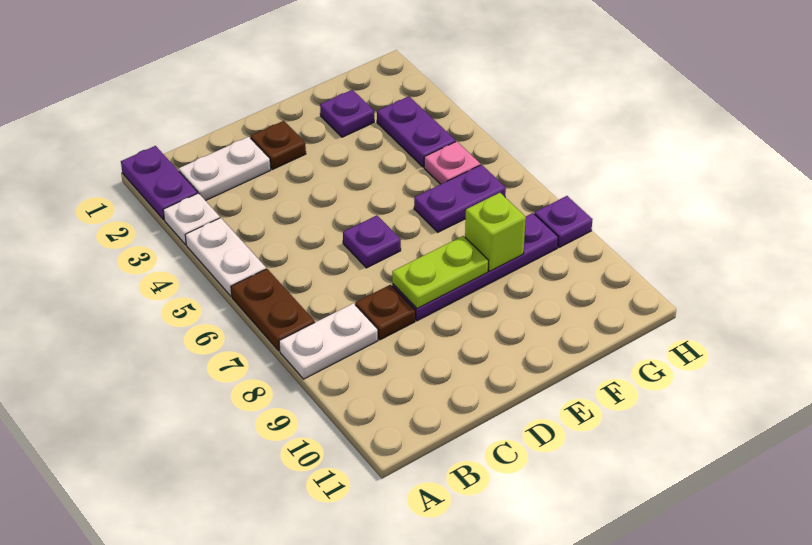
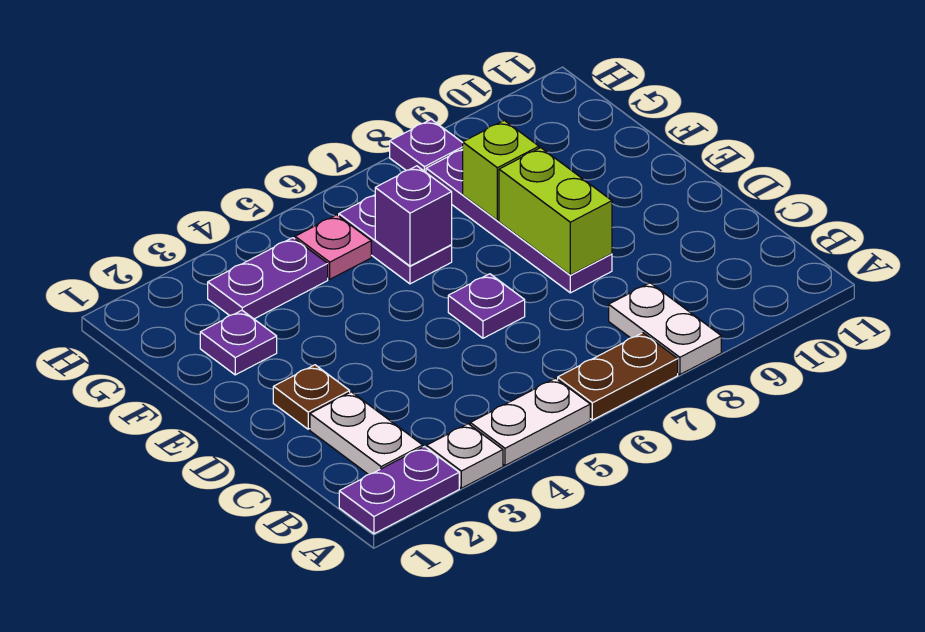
brown 1x1 plate [355,285,415,340] -> none
lime 1x2 plate [392,236,488,309] -> lime 1x2 brick [499,148,612,275]
none -> purple 1x1 brick [375,166,452,266]

